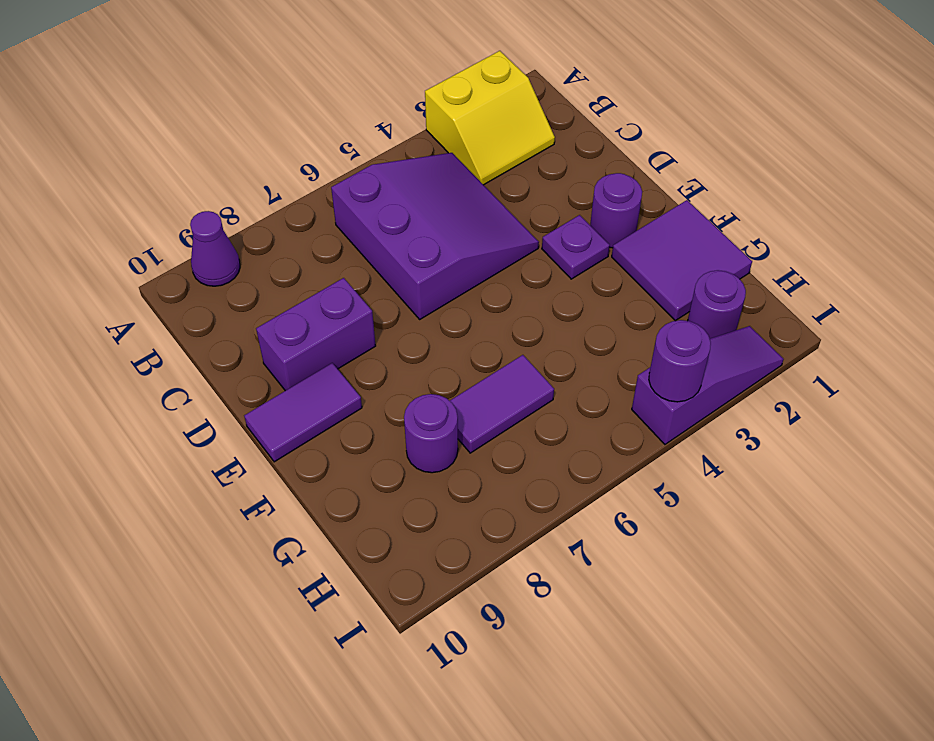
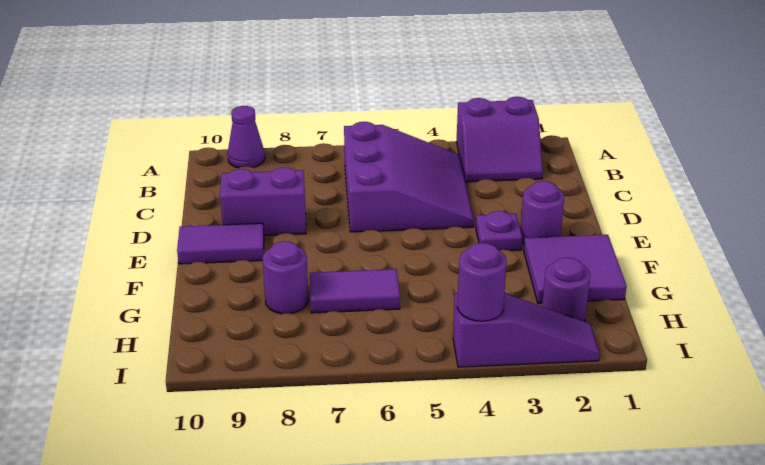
yellow 2x2 slope [425,51,555,185] -> purple 2x2 slope [456,97,543,182]

